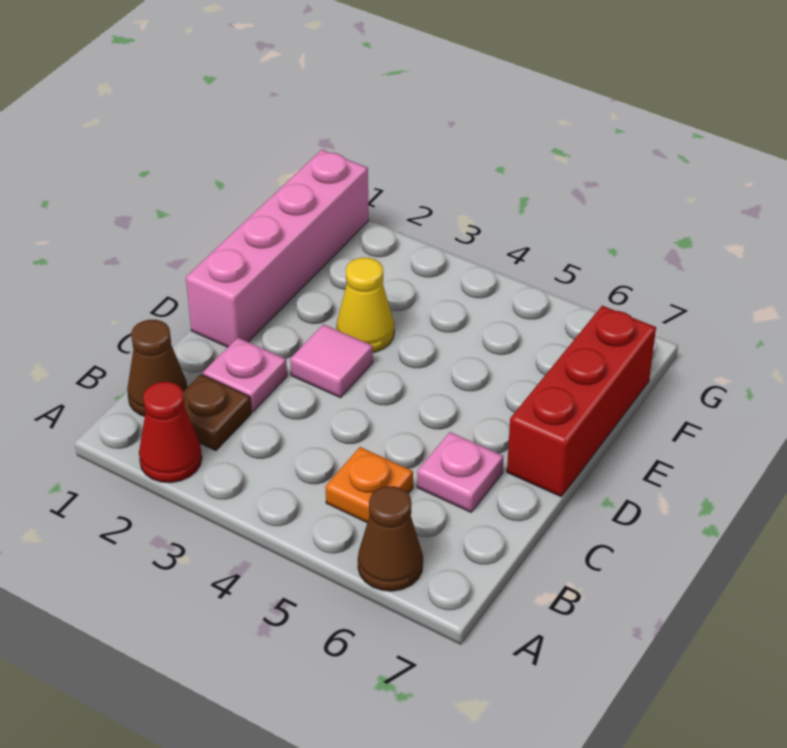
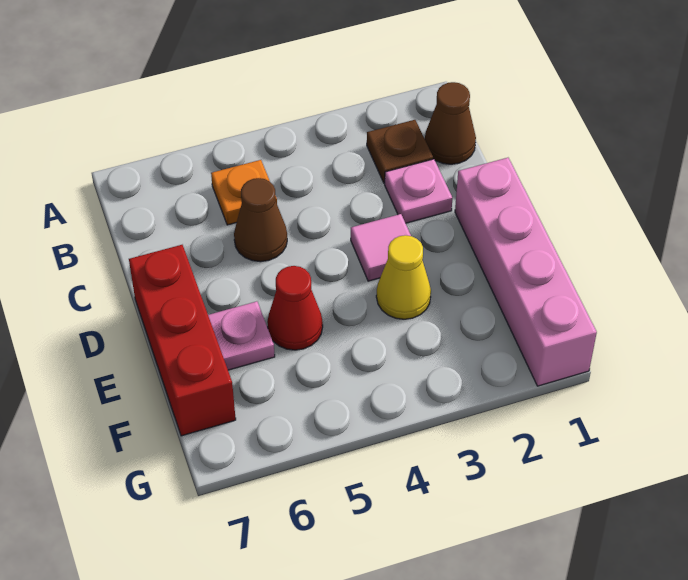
red 1x1 cone [139,382,202,483] -> red 1x1 cone moved to [267,266,323,350]
brown 1x1 cone [358,486,423,591] -> brown 1x1 cone moved to [234,178,287,262]
pink 1x1 plate [417,432,504,512] -> pink 1x1 plate moved to [208,301,275,370]

